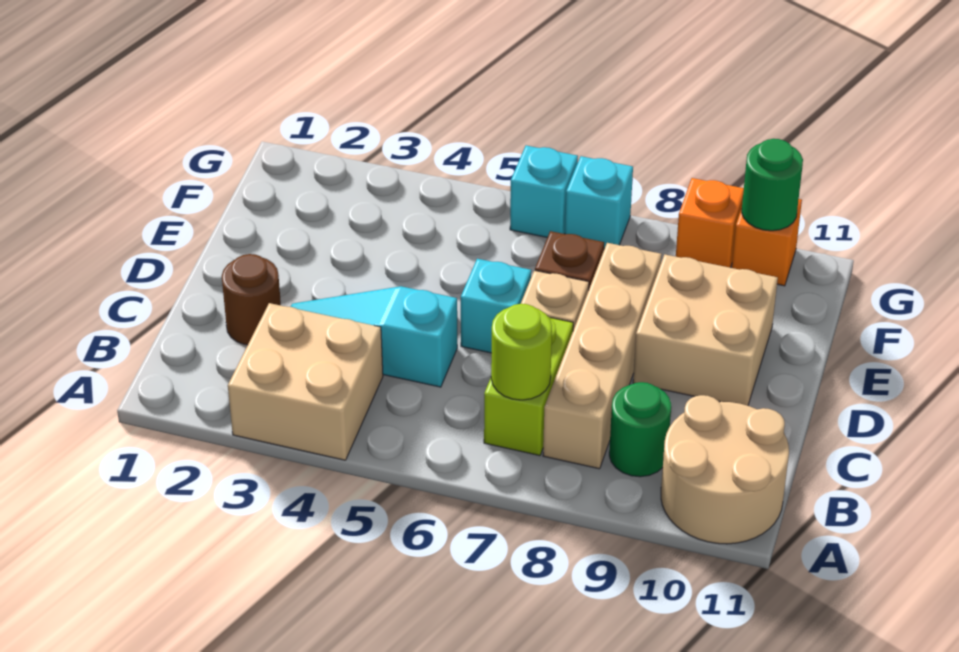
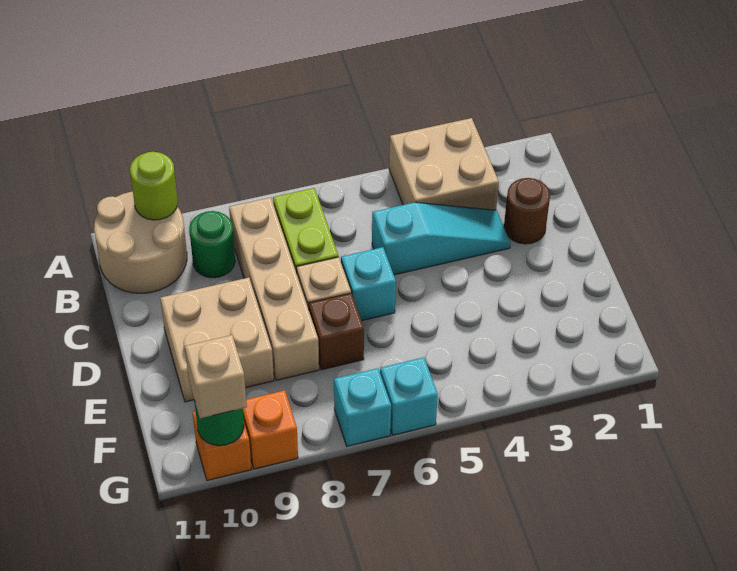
lime 1x1 round brick [491,304,552,400] -> lime 1x1 round brick moved to [130,152,178,220]
none -> tan 1x1 brick [185,335,247,418]

